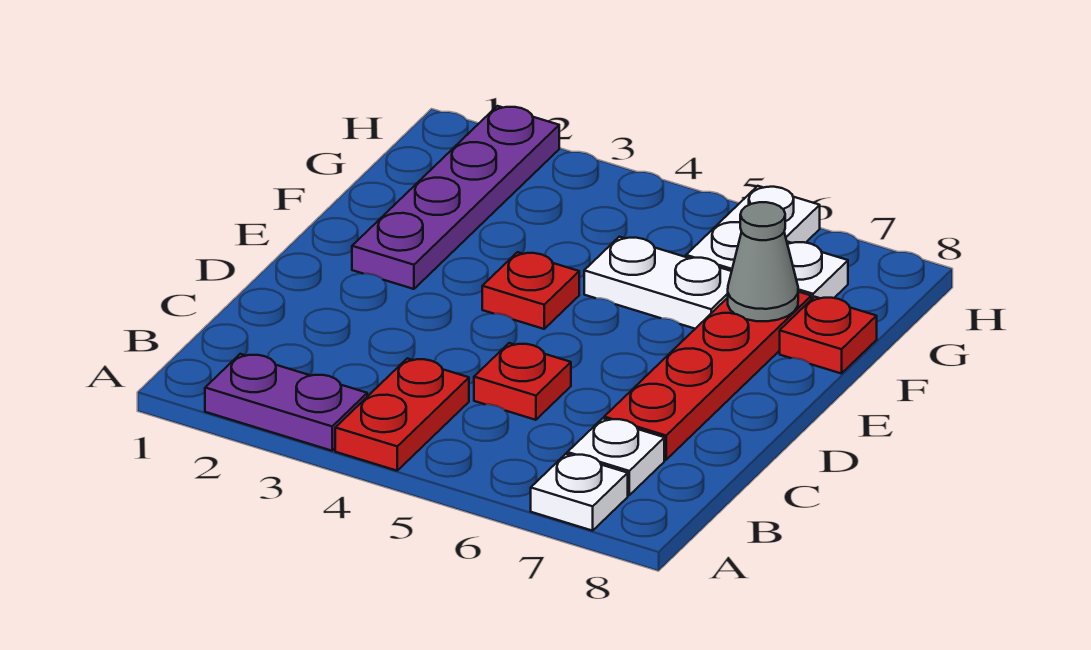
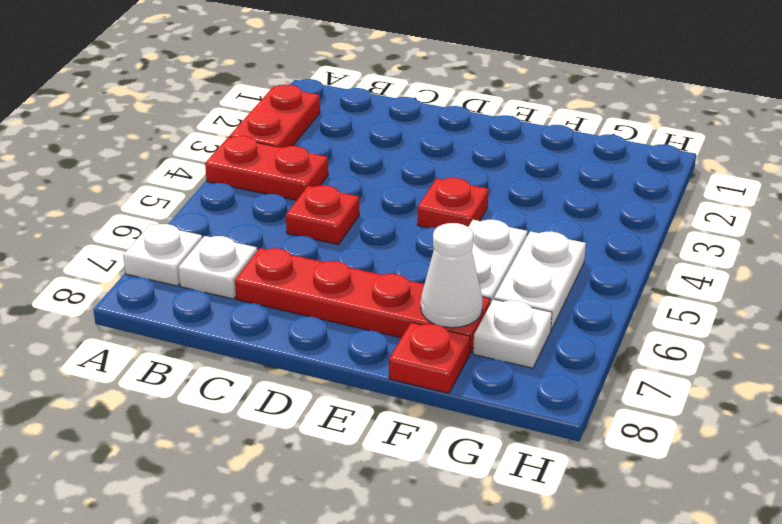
purple 1x2 plate [205,354,367,451] -> red 1x2 plate [229,85,320,148]
purple 1x4 plate [352,106,559,289] -> none
grey 1x1 cone [728,202,798,321] -> white 1x1 cone [421,223,483,328]
white 1x2 plate [686,186,820,271] -> white 1x2 plate turned to [494,231,586,330]

